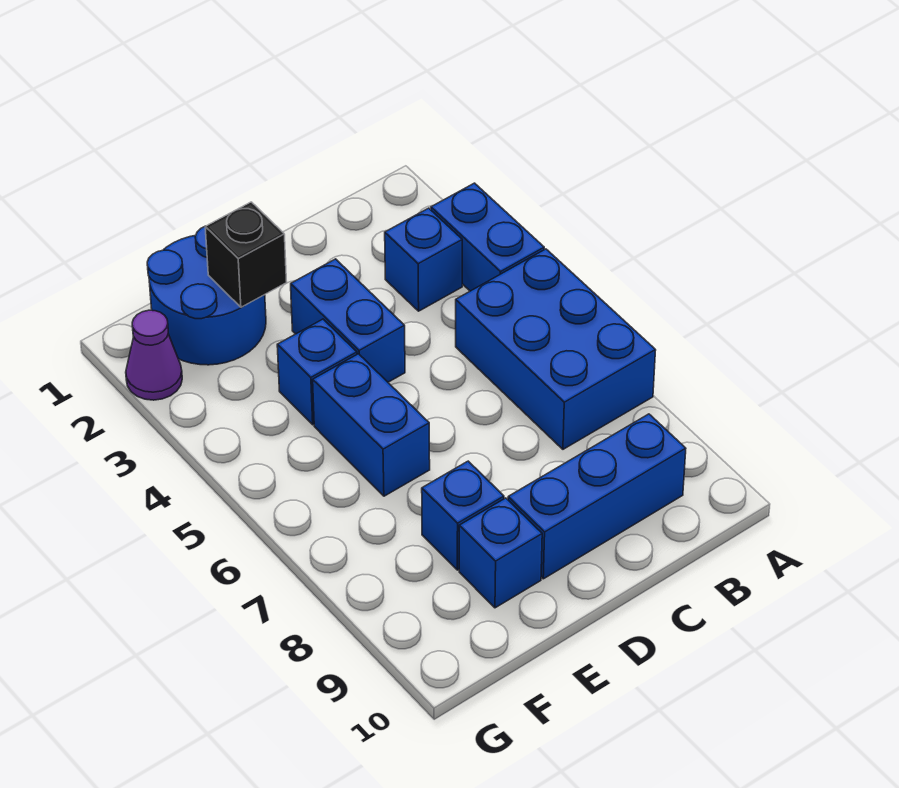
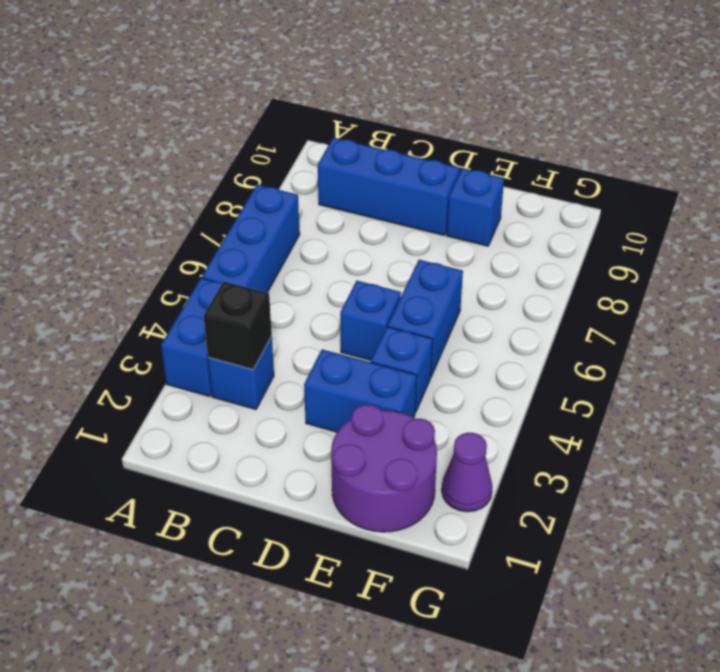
blue 2x3 brick [456,249,656,449] -> blue 1x3 brick [202,185,300,293]
blue 1x2 brick [291,259,405,382] -> blue 1x2 brick turned to [304,349,417,432]
blue 2x2 round brick [147,227,266,365] -> purple 2x2 round brick [331,405,437,532]
black 1x1 brick [205,202,287,307] -> black 1x1 brick moved to [204,281,272,370]
blue 1x1 brick [422,461,504,570] -> blue 1x1 brick moved to [340,281,401,360]

